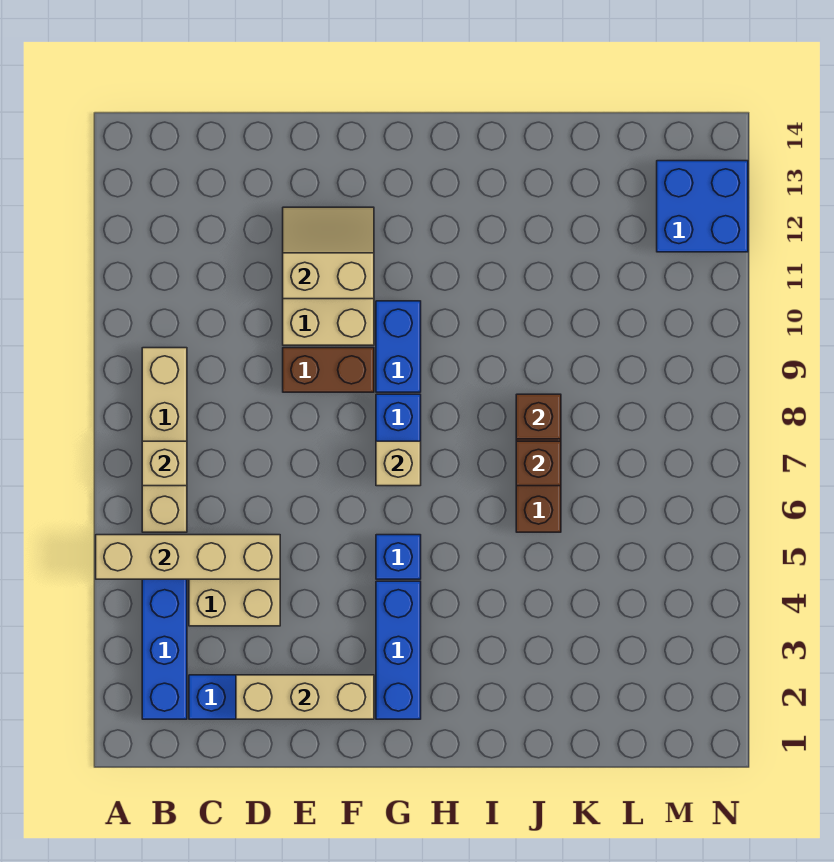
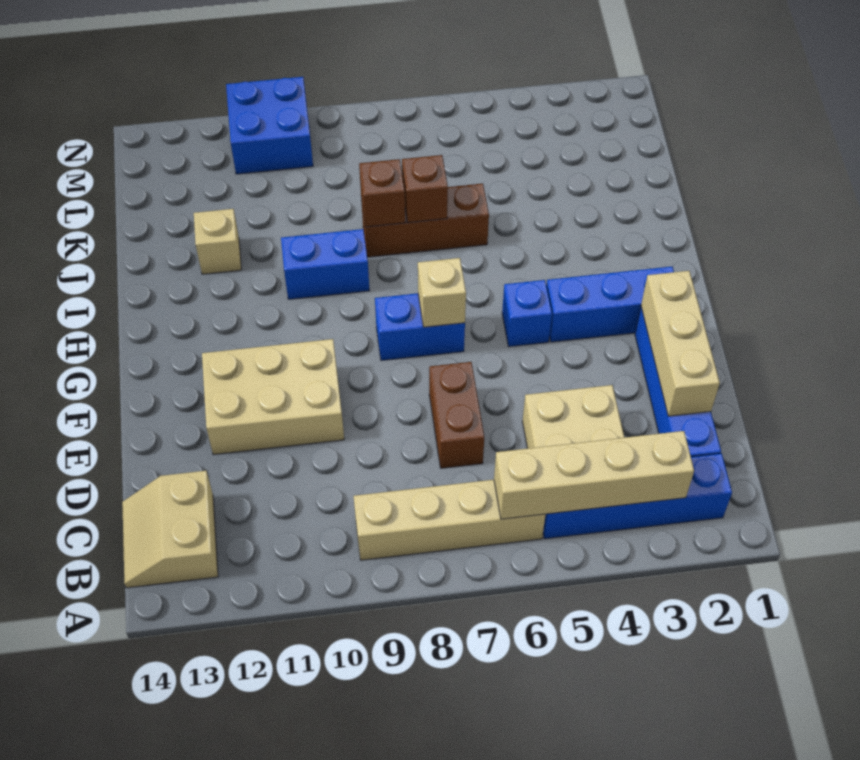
tan 1x4 brick [96,535,280,579] -> tan 1x4 brick turned to [494,431,694,519]
tan 1x1 brick [142,441,187,486] -> tan 1x1 brick moved to [194,209,241,274]
brown 1x2 brick [283,348,374,392] -> brown 1x2 brick moved to [429,362,484,468]
tan 2x2 slope [283,207,374,299] -> tan 2x2 slope moved to [122,471,218,588]
blue 1x2 brick [376,301,421,392] -> blue 1x2 brick moved to [281,229,370,299]
blue 2x2 brick [657,161,748,252] -> blue 2x2 brick moved to [226,77,313,174]

